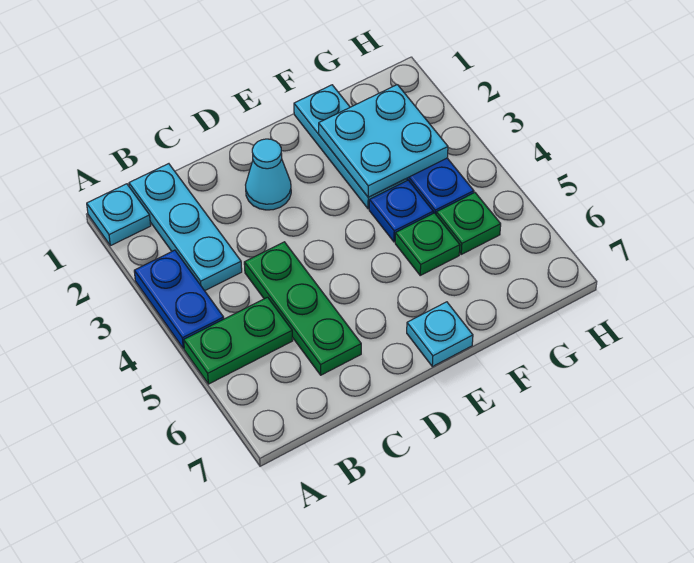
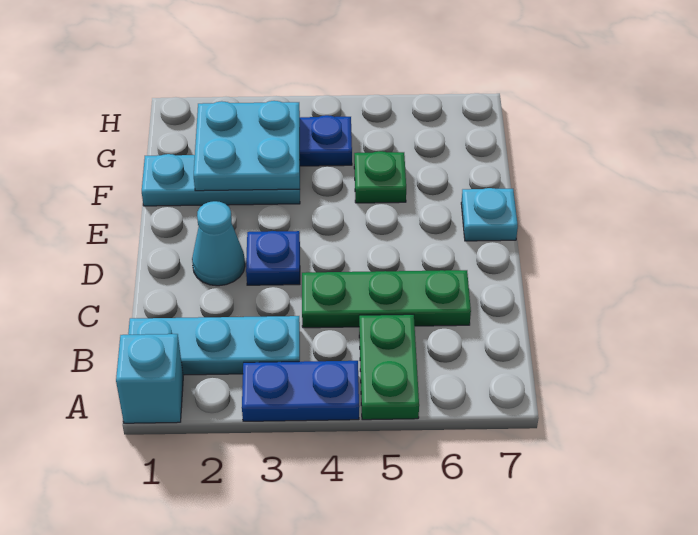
cyan 1x1 plate [87,184,151,246] -> cyan 1x1 brick [116,334,183,423]
blue 1x1 plate [369,180,433,242] -> blue 1x1 plate moved to [246,231,300,285]
green 1x1 plate [436,193,501,254] -> none

